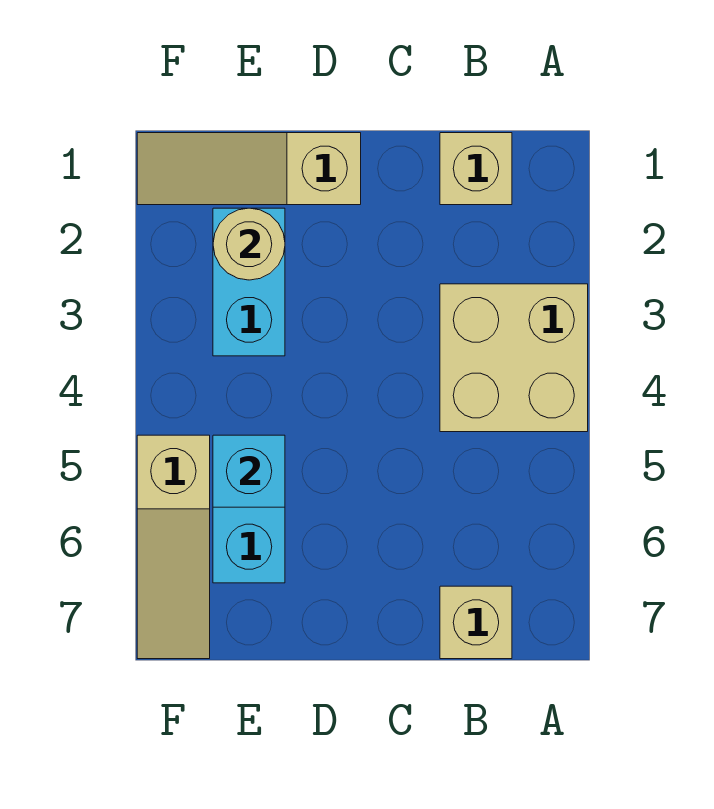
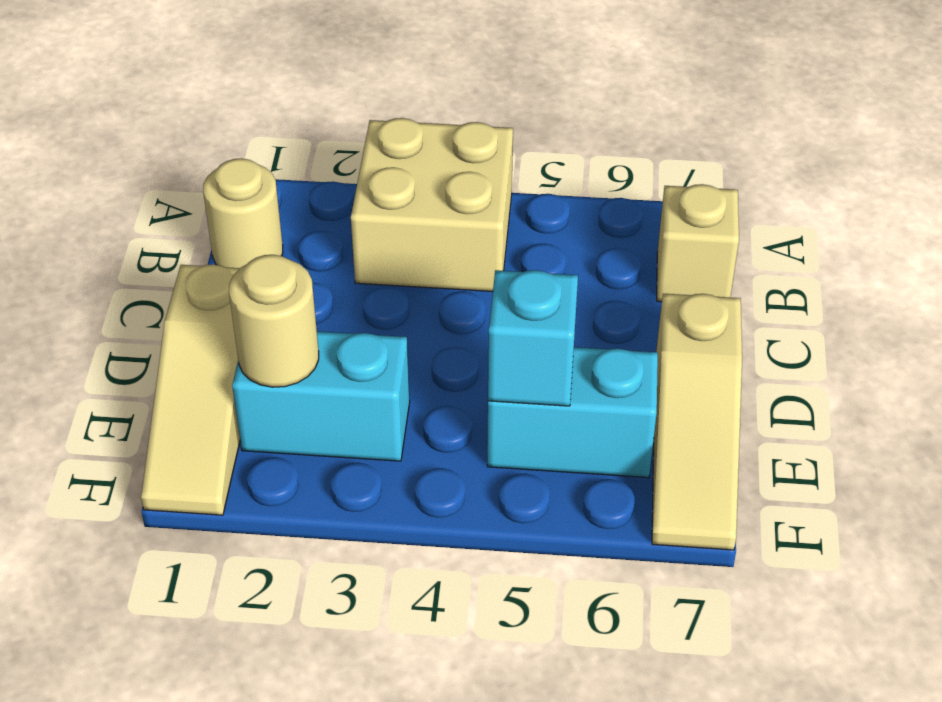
tan 1x1 brick [440,133,512,205] -> tan 1x1 round brick [203,158,283,268]
tan 1x3 slope [137,435,210,659] -> tan 1x3 slope turned to [652,294,742,550]

